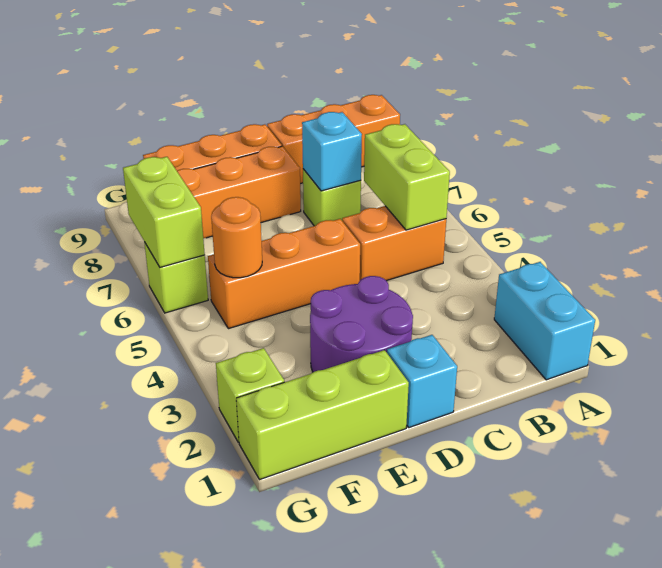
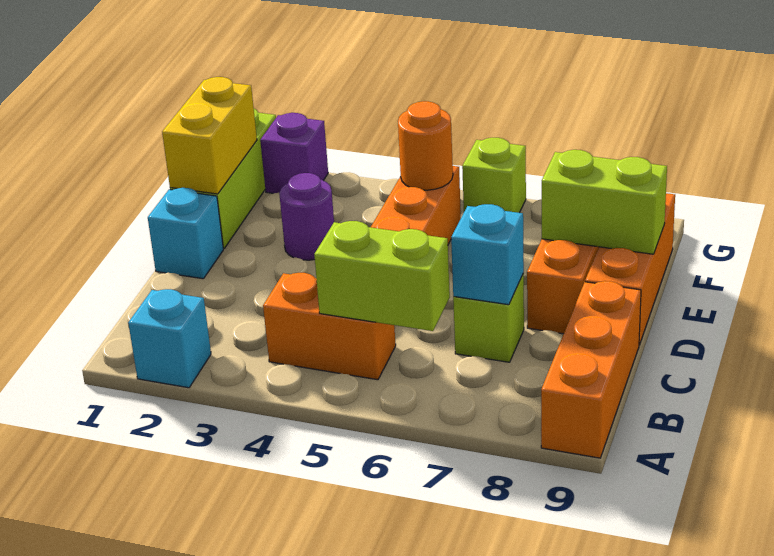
cyan 1x2 brick [494,262,595,380] -> cyan 1x1 brick [128,289,211,388]
orange 1x2 brick [342,206,446,281] -> orange 1x2 brick turned to [263,273,396,380]
purple 2x2 round brick [310,276,413,372] -> purple 1x1 round brick [279,173,334,260]
none -> yellow 1x2 brick [162,77,257,194]
lime 1x1 brick [216,348,284,442] -> purple 1x1 brick [260,113,328,193]
lime 1x2 brick [123,157,205,267] -> lime 1x2 brick moved to [542,150,667,254]

